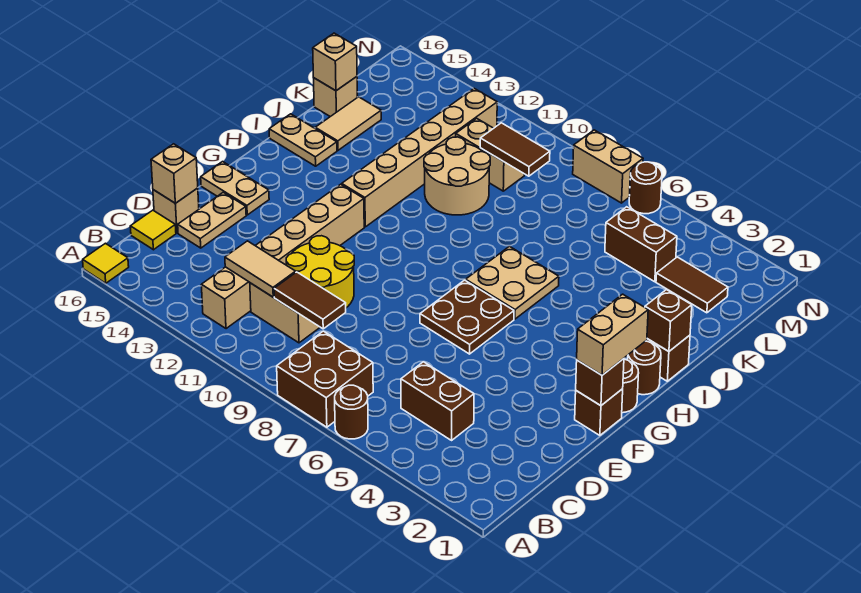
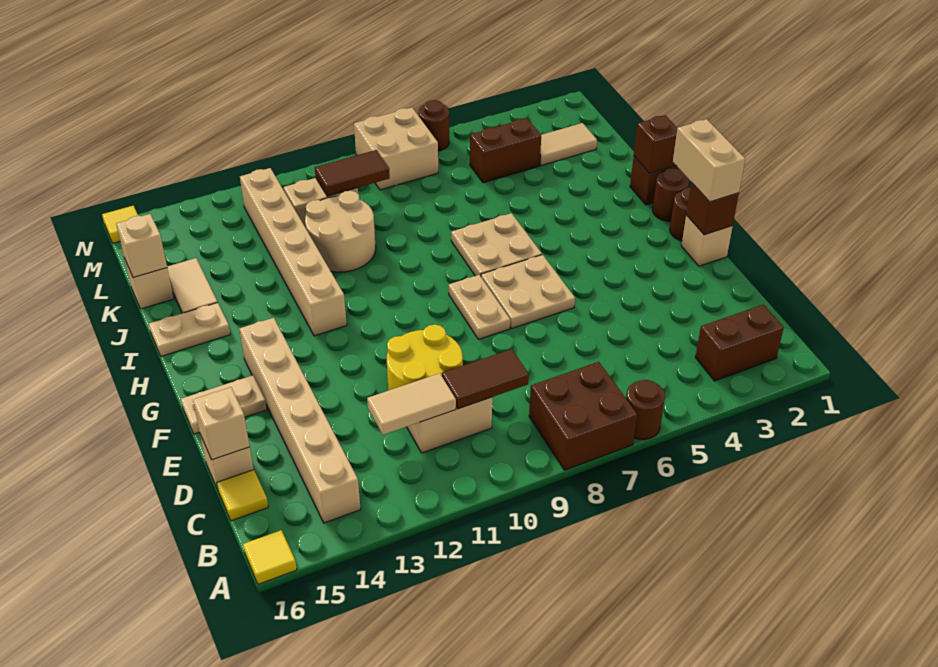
tan 1x6 brick [201,184,364,329] -> tan 1x6 brick moved to [240,318,361,523]
brown 1x2 brick [401,362,474,440] -> brown 1x2 brick moved to [695,305,784,381]
tan 1x2 plate [178,192,246,248] -> tan 1x2 plate moved to [449,275,510,339]
brown 1x1 brick [575,389,623,435] -> tan 1x1 brick [681,215,733,266]
brown 2x2 plate [420,280,514,354] -> tan 2x2 plate [481,255,575,329]
brown 1x2 tile [656,257,728,313] -> tan 1x2 tile [540,123,597,166]
tan 1x2 brick [573,130,643,203] -> tan 2x2 brick [354,108,438,190]
none -> yellow 1x1 tile [102,206,138,243]

